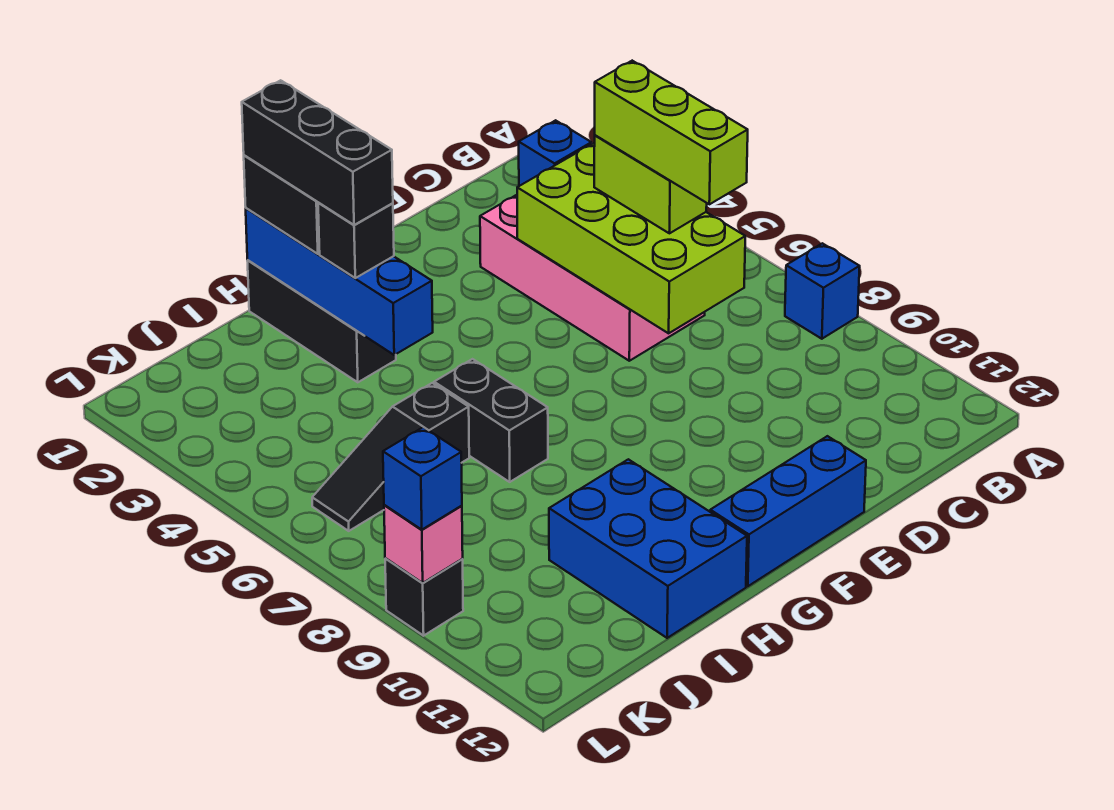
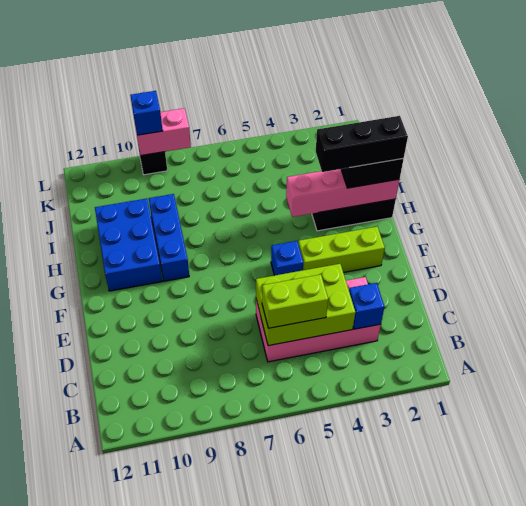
blue 1x1 brick [785,243,860,339] -> blue 1x1 brick moved to [271,241,303,275]
lime 2x4 brick [517,143,745,333] -> lime 2x3 brick [256,264,355,346]
lime 1x3 brick [595,61,748,204] -> lime 1x3 brick moved to [298,227,385,272]
blue 1x3 brick [710,436,866,586] -> blue 1x3 brick moved to [149,194,189,281]
blue 1x4 brick [246,208,433,355] -> pink 1x4 brick [286,169,400,217]
black 1x1 brick [318,203,394,278] -> none
black 1x2 brick [434,359,548,482] -> none
blue 2x3 brick [549,459,747,638] -> blue 2x3 brick turned to [95,198,162,291]
black 1x3 slope [312,383,469,531] -> none
pink 1x1 brick [384,505,463,583] -> pink 1x2 brick [134,108,191,156]

